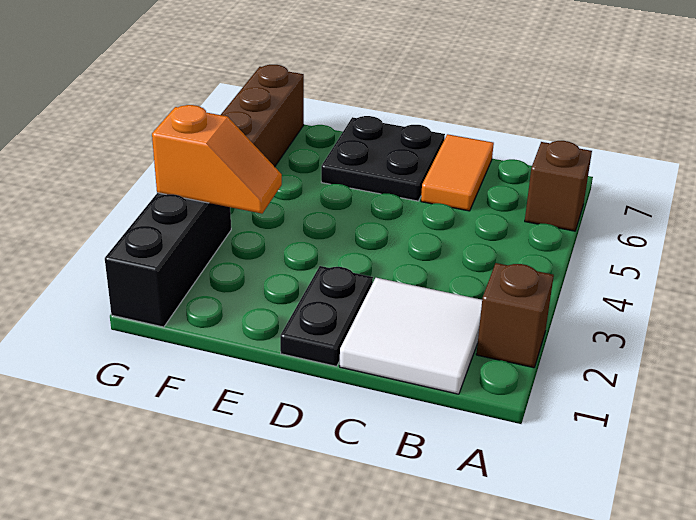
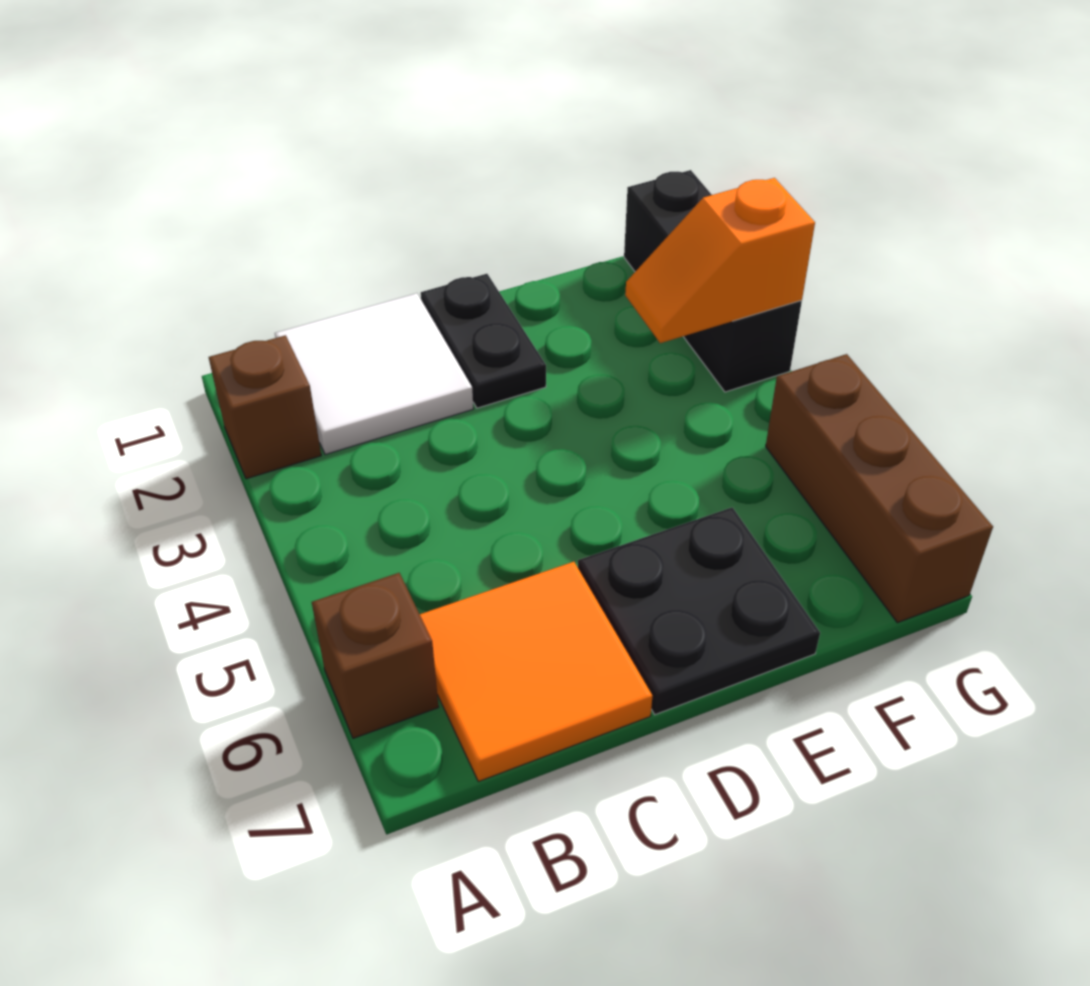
orange 1x2 tile [421,134,494,211] -> orange 2x2 tile [420,562,652,782]

